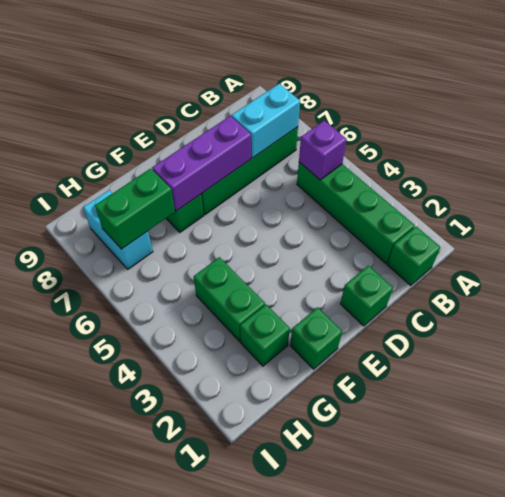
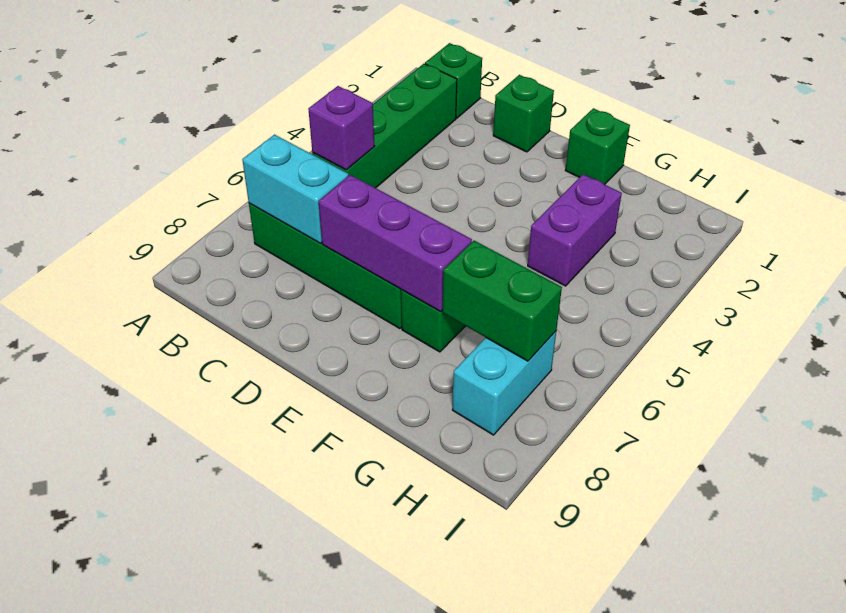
green 1x1 brick [240,305,290,366] -> none
green 1x2 brick [194,257,265,341] -> purple 1x2 brick [528,174,622,286]

